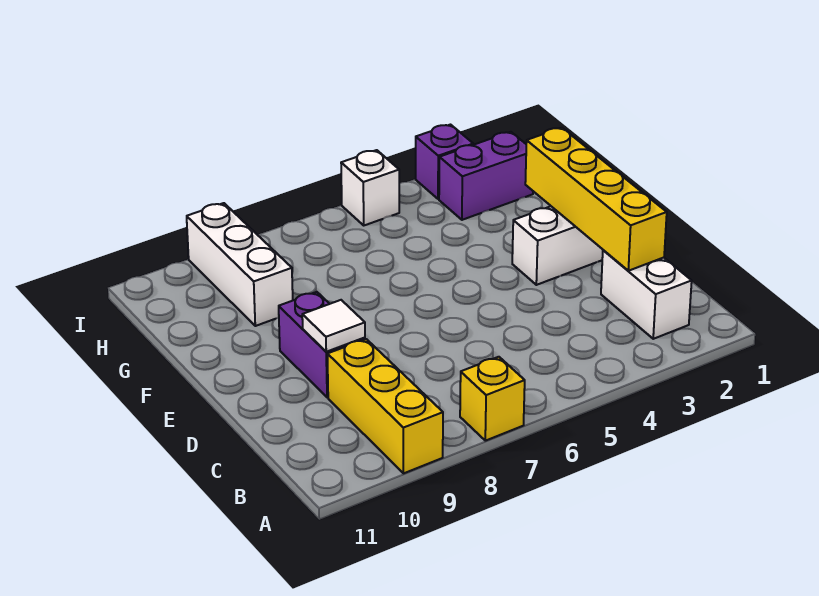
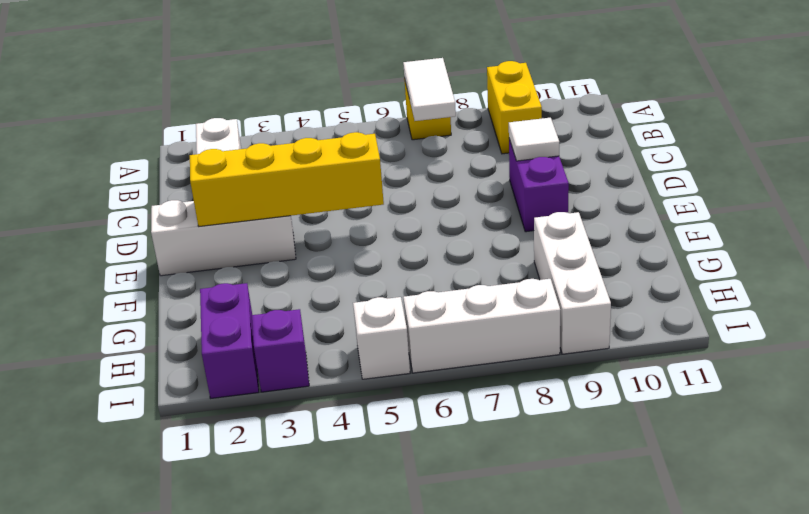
none -> white 1x2 tile [403,58,456,121]
yellow 1x3 brick [327,339,443,473] -> yellow 1x2 brick [487,61,542,154]
yellow 1x4 brick [525,128,667,271] -> yellow 1x4 brick turned to [190,132,384,226]
purple 1x2 brick [439,132,533,220] -> purple 1x2 brick turned to [200,283,259,398]
none -> white 1x3 brick [403,279,560,373]

